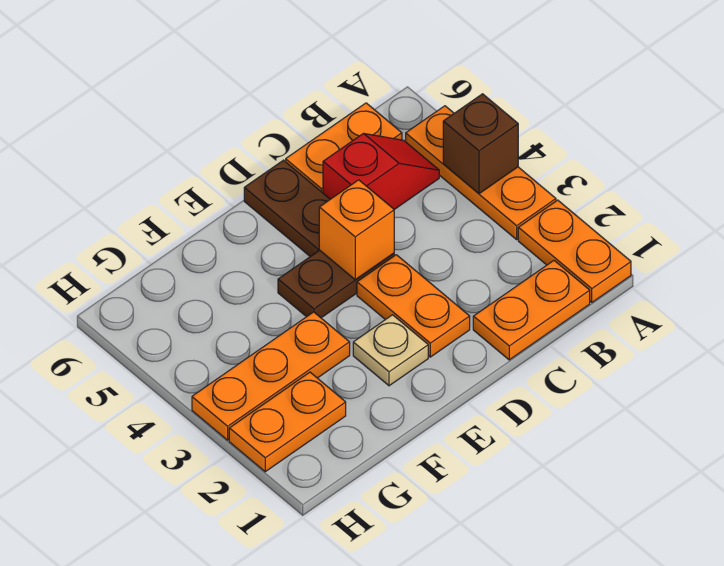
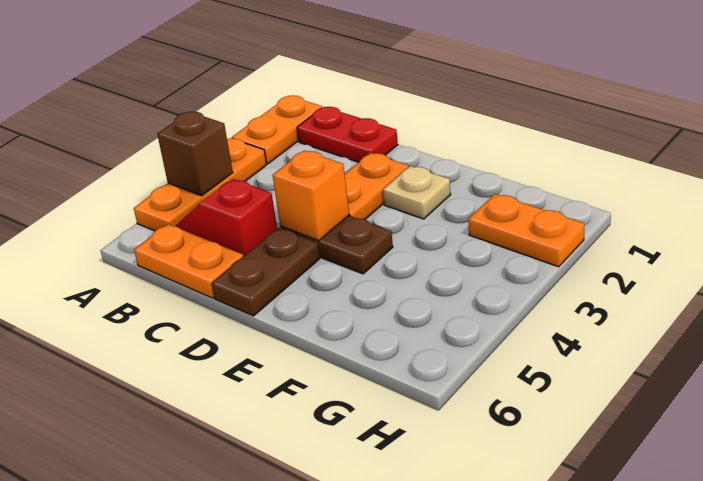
orange 1x2 plate [473,261,590,360] -> red 1x2 plate [297,107,398,162]
orange 1x3 plate [192,312,350,440] -> none

